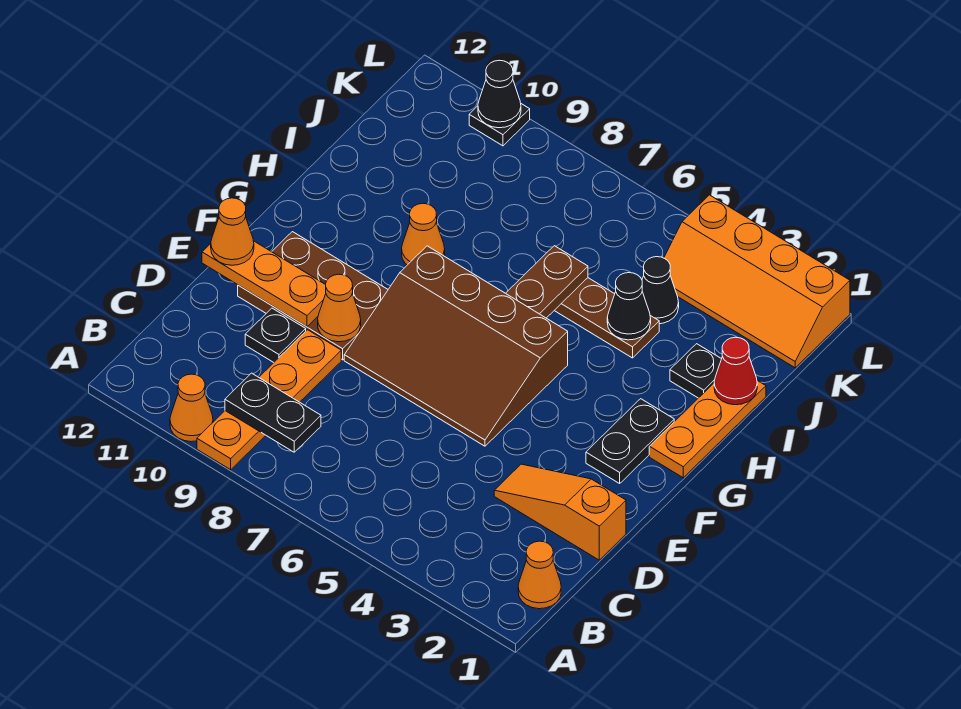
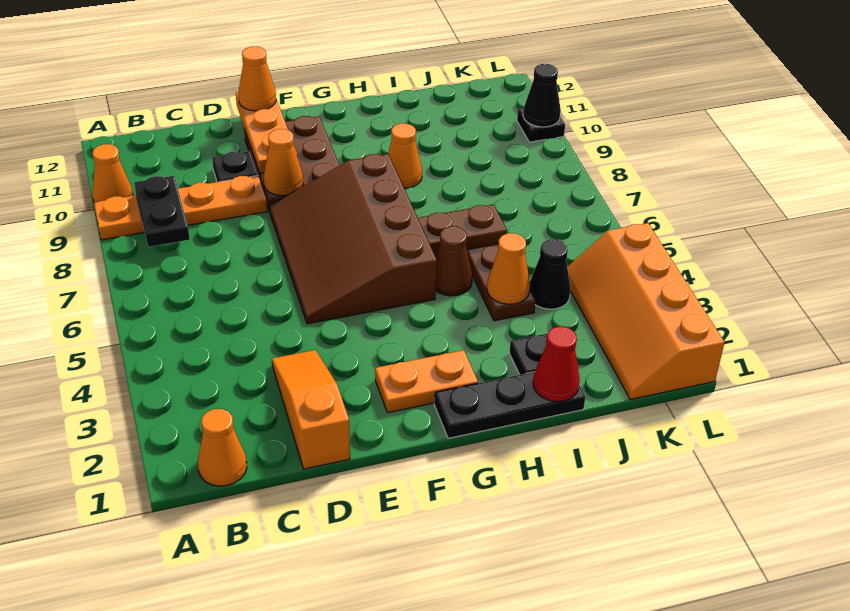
black 1x2 plate [586,399,674,483] -> orange 1x2 plate [375,350,478,413]
orange 1x3 plate [649,381,766,478] -> black 1x3 plate [434,372,585,438]
none -> brown 1x1 cone [436,226,472,296]
black 1x1 cone [607,273,651,340] -> orange 1x1 cone [487,233,530,304]

